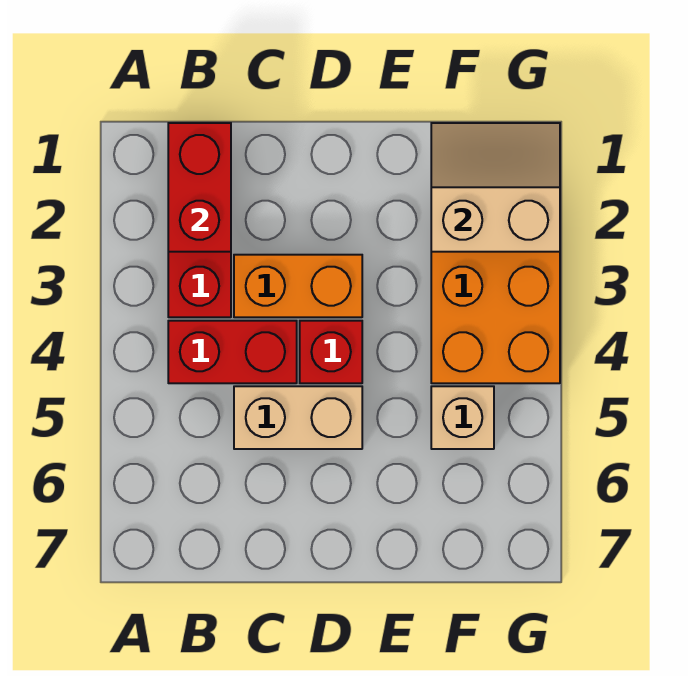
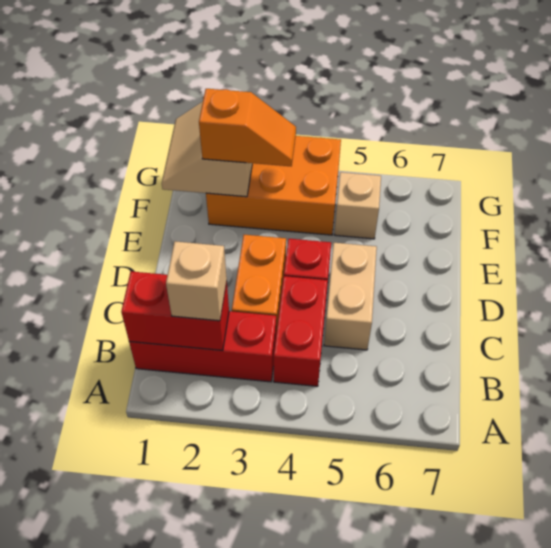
none -> tan 1x1 brick [166,241,227,321]
none -> orange 1x2 slope [199,89,296,166]

